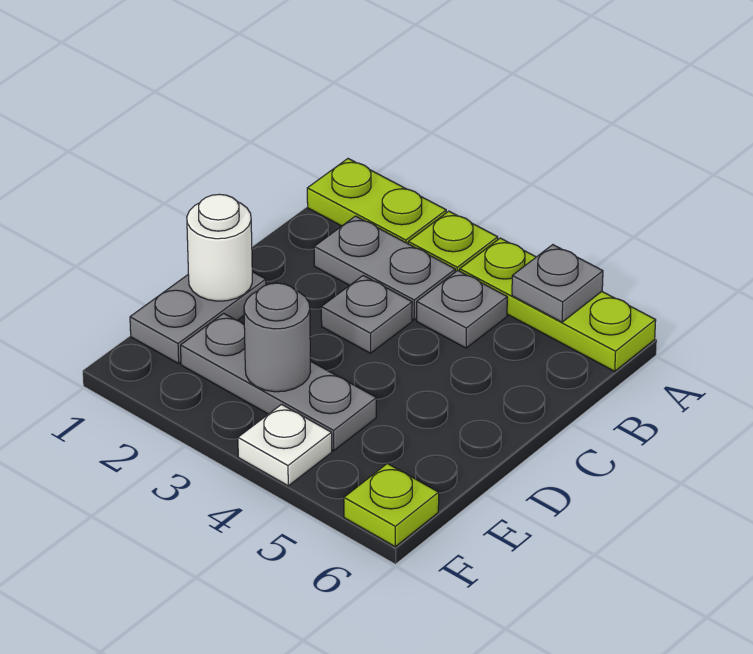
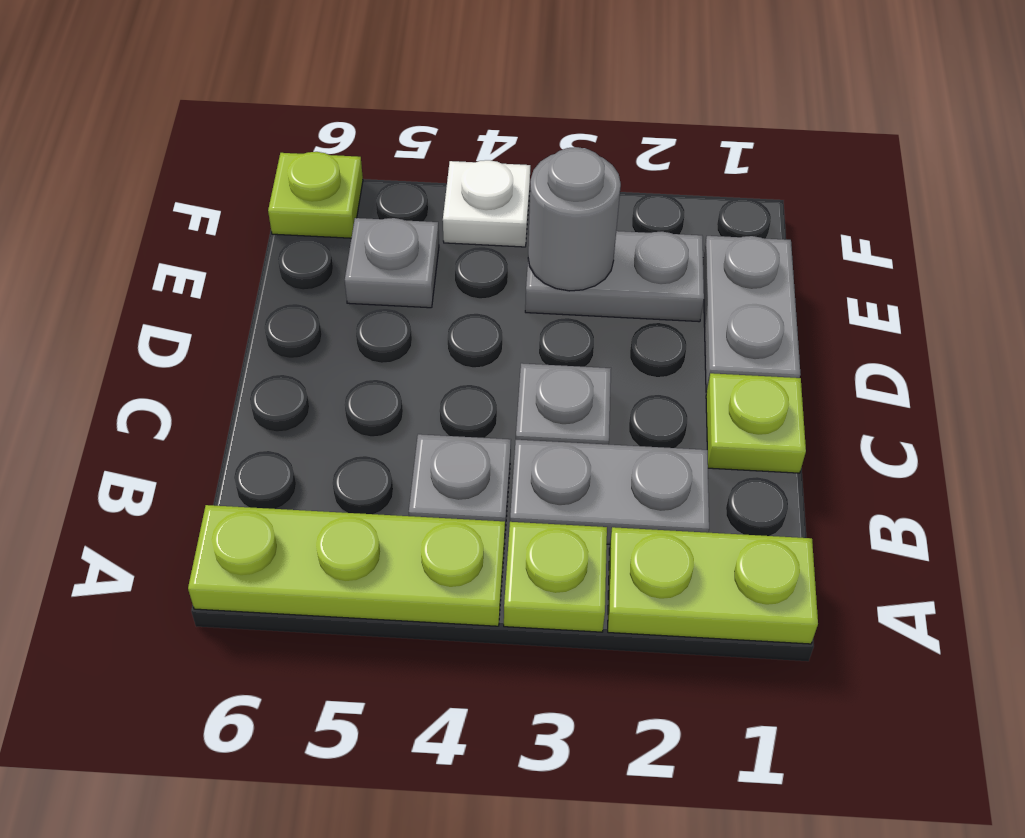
grey 1x1 plate [512,245,603,322] -> grey 1x1 plate moved to [345,218,439,308]
none -> lime 1x1 plate [706,373,806,473]
white 1x1 round brick [187,194,252,301] -> none
grey 1x3 plate [181,313,376,451] -> grey 1x2 plate [525,231,704,322]

